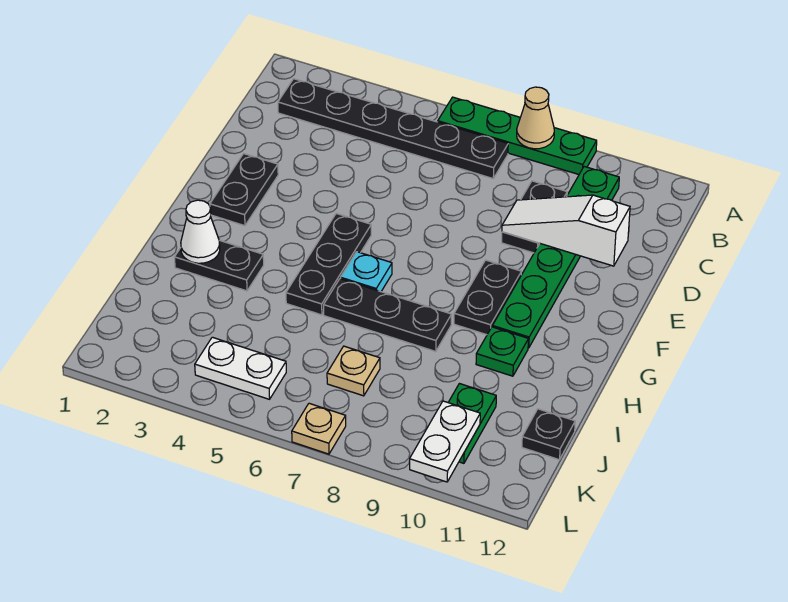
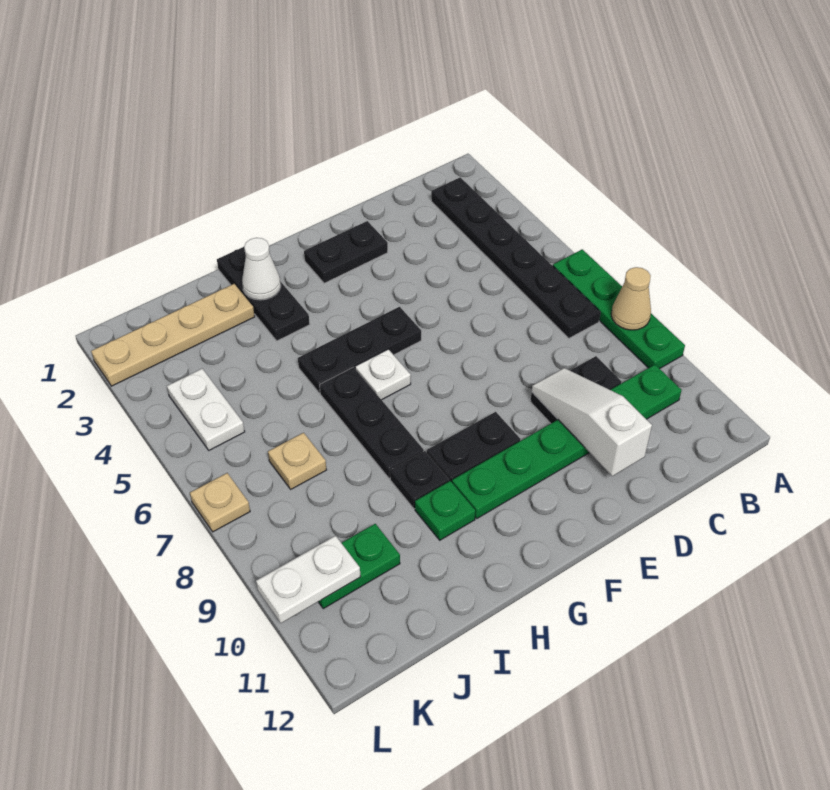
cyan 1x1 plate [341,252,392,292] -> white 1x1 plate [355,349,411,400]
black 1x2 plate [174,240,264,291] -> black 1x3 plate [217,247,310,341]
none -> tan 1x4 plate [91,284,255,386]
black 1x1 plate [522,409,575,460] -> black 1x1 plate moved to [390,451,449,509]

